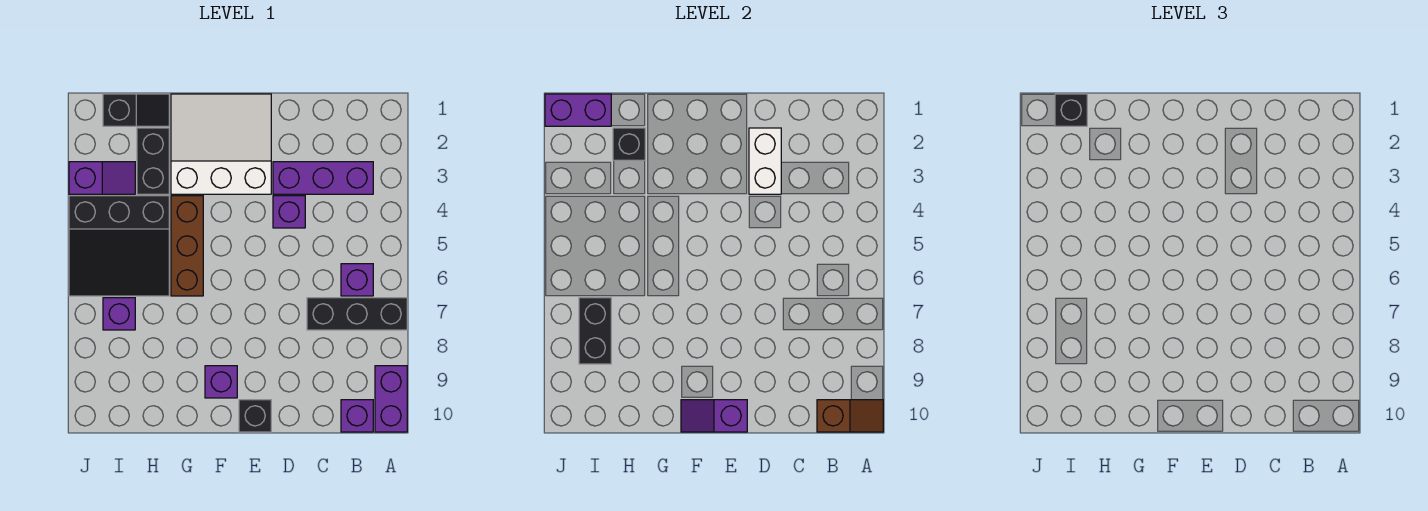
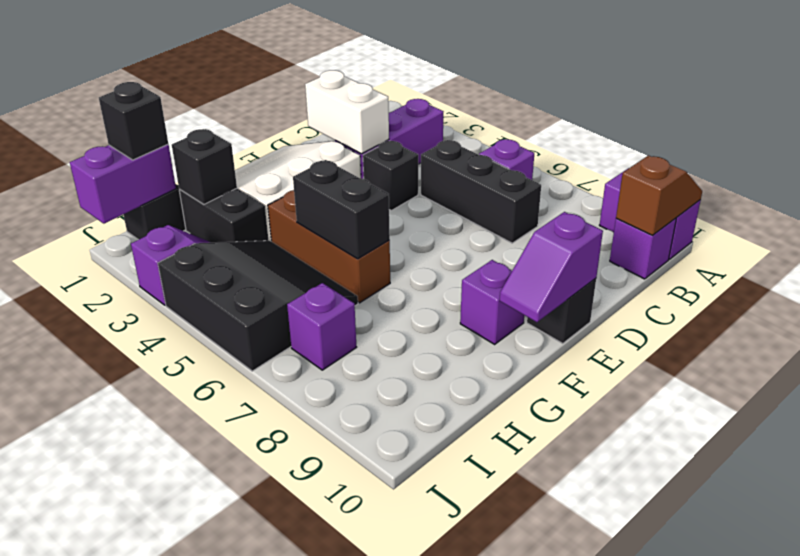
black 1x3 brick [307,298,407,330] -> black 1x3 brick turned to [421,140,541,243]
purple 1x1 brick [273,196,305,228] -> black 1x1 brick [363,141,418,211]
black 3x3 slope [69,196,169,296] -> black 3x3 slope turned to [158,241,358,371]
black 1x2 brick [579,298,611,364] -> black 1x2 brick moved to [293,160,390,259]

